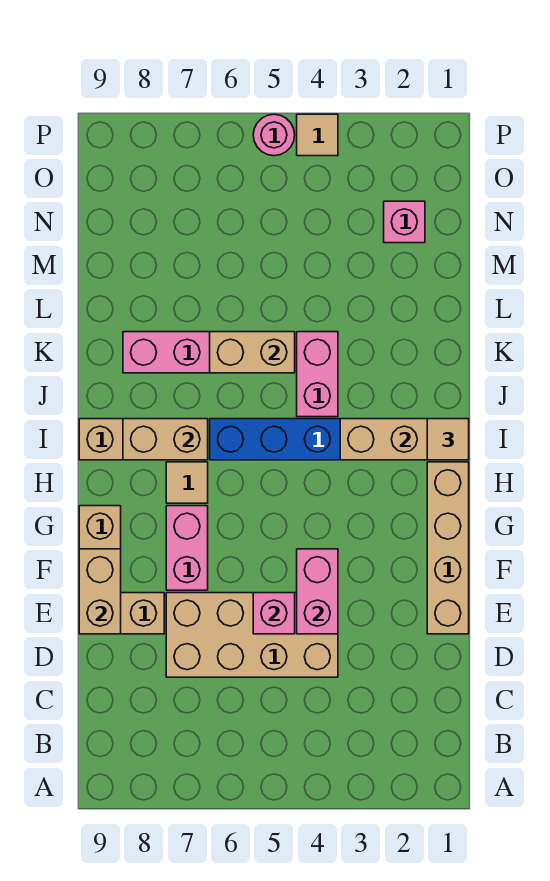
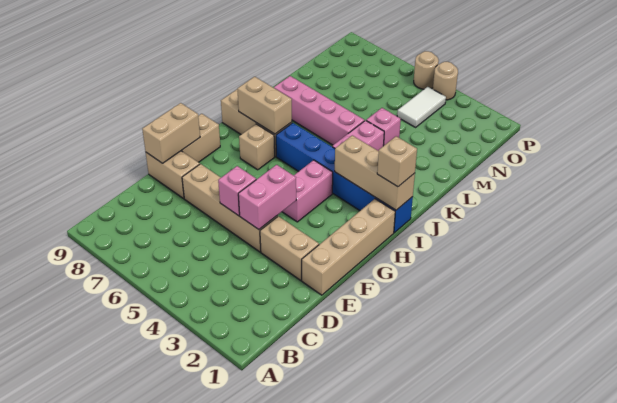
tan 2x4 brick [166,593,338,677] -> tan 1x4 brick [182,164,277,252]
pink 1x2 brick [166,506,208,590] -> pink 1x2 brick moved to [282,160,333,222]
tan 1x1 tile [166,462,208,503] -> tan 1x1 brick [239,124,275,170]
tan 1x1 tile [427,419,469,460] -> tan 1x1 brick [377,136,417,187]
tan 1x2 brick [210,332,295,373] -> tan 1x2 brick moved to [260,216,319,280]
pink 1x1 brick [384,201,425,243] -> pink 1x1 brick moved to [366,108,401,146]
none -> white 1x2 tile [397,87,446,127]
tan 1x1 tile [297,114,338,156] -> tan 1x1 round brick [433,62,458,100]
pink 1x1 round brick [253,114,295,156] -> tan 1x1 round brick [414,51,439,89]

